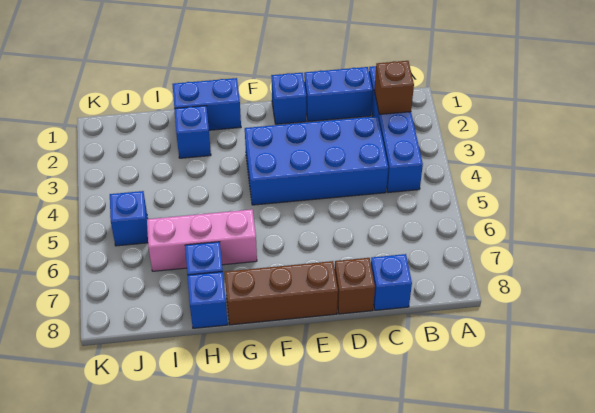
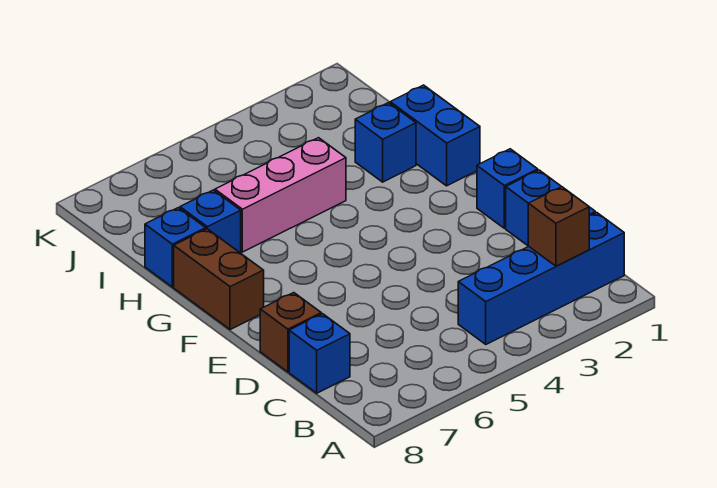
blue 2x4 brick [245,116,388,205] -> none
brown 1x3 brick [225,261,338,325] -> brown 1x2 brick [174,229,264,330]
pink 1x3 brick [147,209,257,271] -> pink 1x3 brick turned to [215,138,346,252]
blue 1x1 brick [110,191,148,246] -> none

